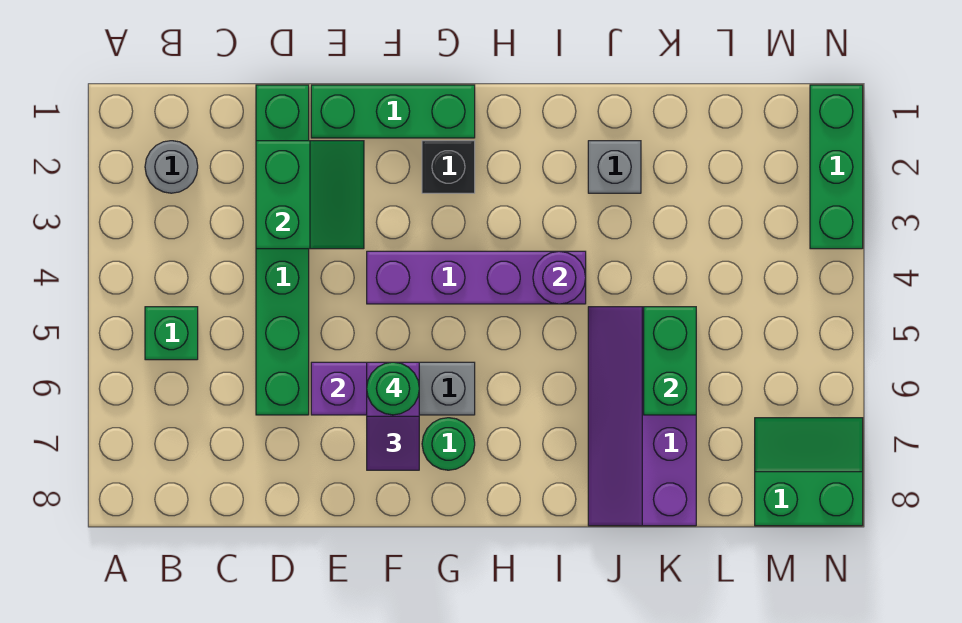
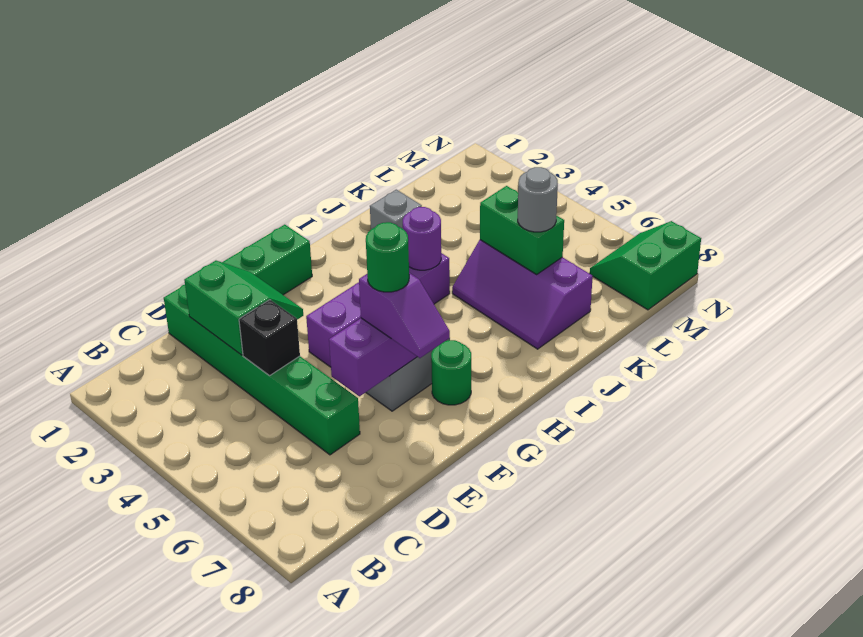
grey 1x1 round brick [145,141,198,193] -> grey 1x1 round brick moved to [518,167,558,232]
green 1x1 brick [145,307,198,360] -> none
black 1x1 brick [422,141,475,193] -> black 1x1 brick moved to [239,300,300,376]
purple 2x4 slope [588,307,696,526] -> purple 2x3 slope [452,240,593,349]
green 1x3 brick [810,85,863,249] -> none

